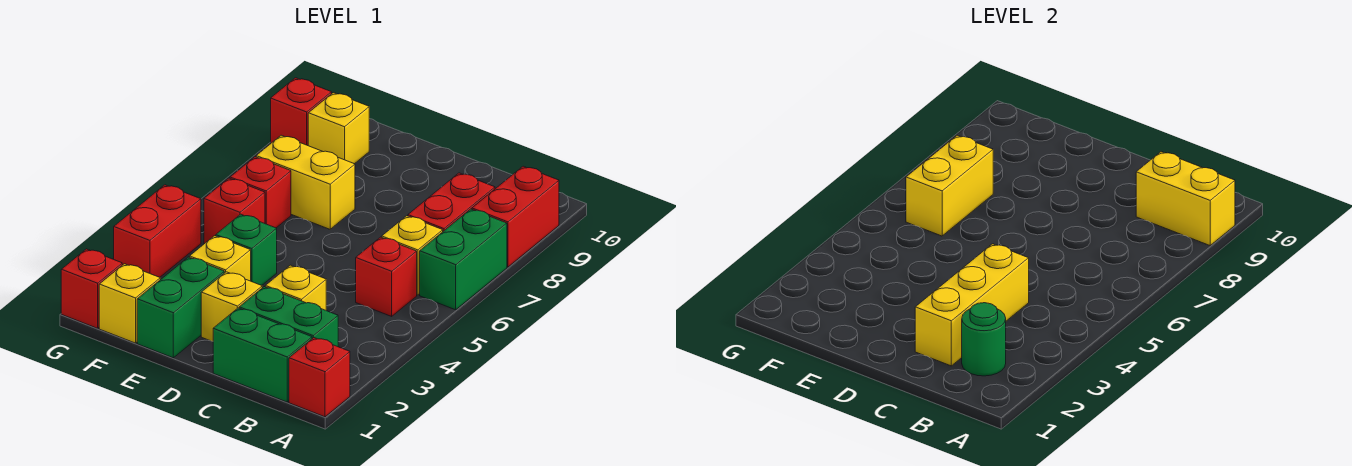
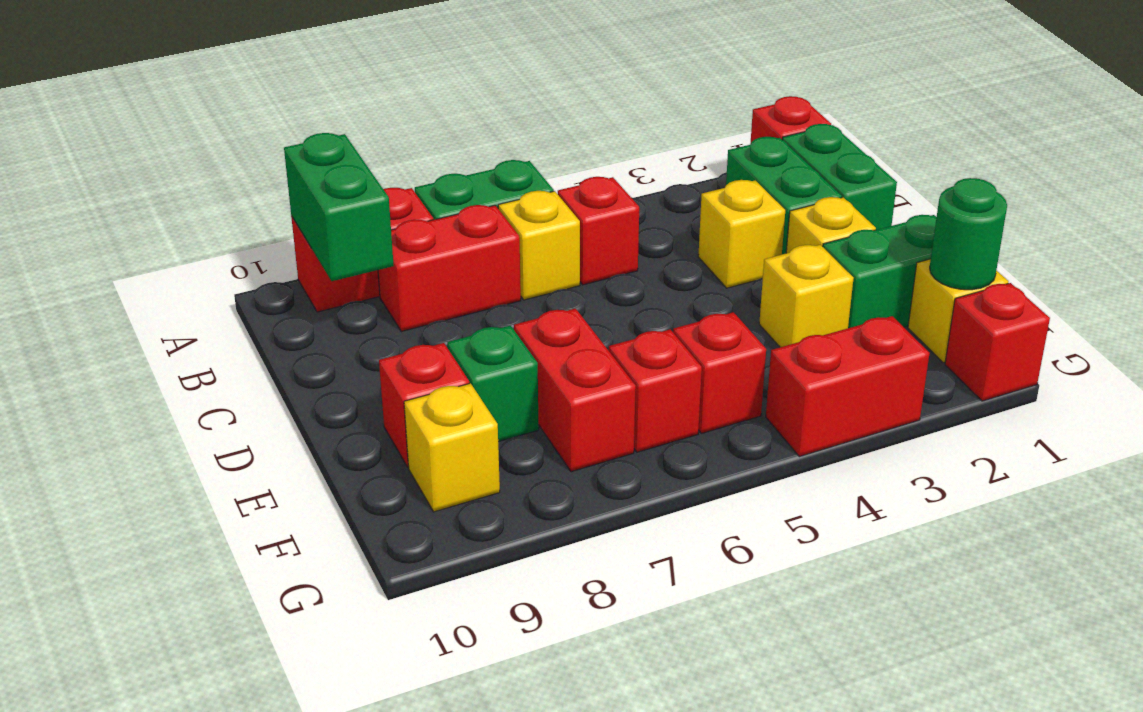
yellow 1x2 brick [1136,152,1235,245] -> green 1x2 brick [284,133,394,281]
green 1x1 round brick [962,303,1006,376] -> green 1x1 round brick moved to [930,178,1007,290]
yellow 1x3 brick [915,244,1029,366] -> none
green 1x1 brick [216,214,277,285] -> green 1x1 brick moved to [447,326,539,442]
yellow 1x2 brick [256,135,355,229] -> red 1x2 brick [514,309,636,472]
yellow 1x2 brick [906,135,993,236] -> none
red 1x1 brick [271,78,332,146] -> red 1x1 brick moved to [379,343,469,467]

